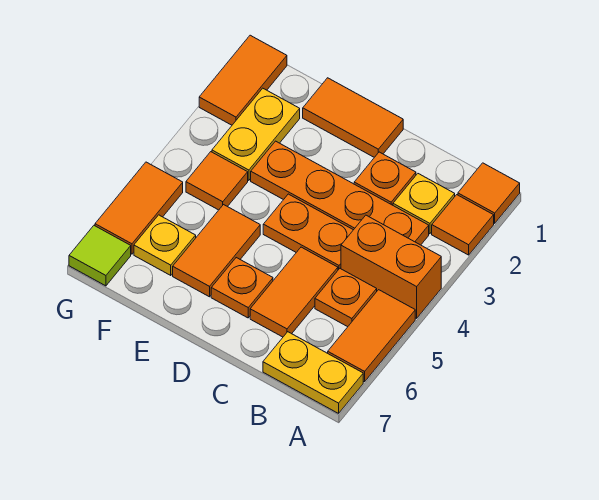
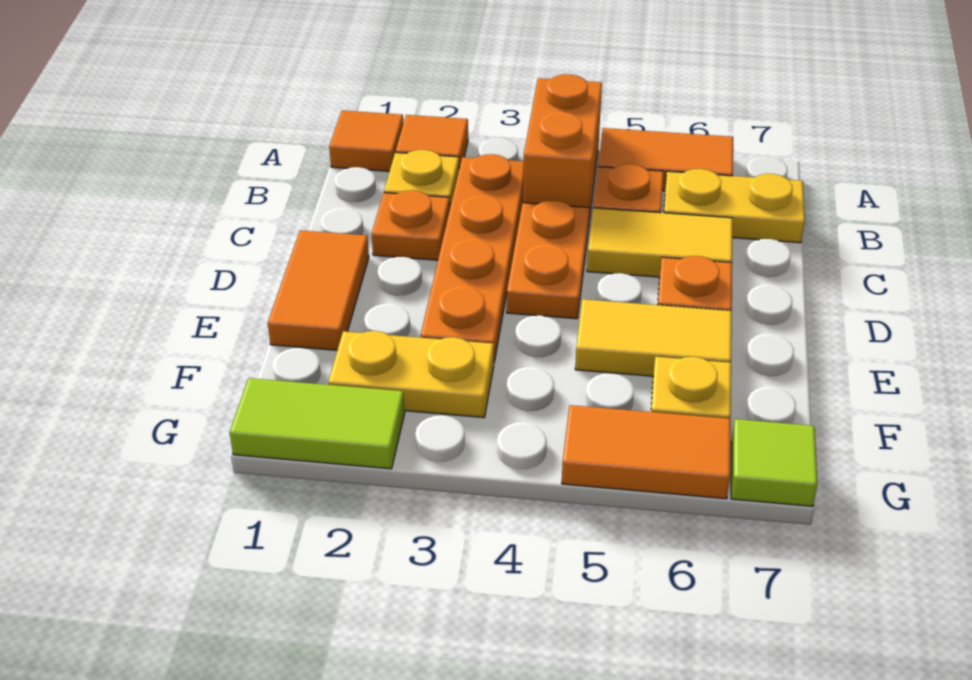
yellow 1x2 plate [263,332,363,413] -> yellow 1x2 plate turned to [664,169,805,243]
orange 1x2 tile [250,247,338,337] -> yellow 1x2 tile [587,208,733,277]
orange 1x2 tile [173,205,260,297] -> yellow 1x2 tile [575,299,732,376]
orange 1x1 tile [186,152,248,210] -> none
orange 1x2 tile [199,35,287,125] -> lime 1x2 tile [229,378,405,469]

